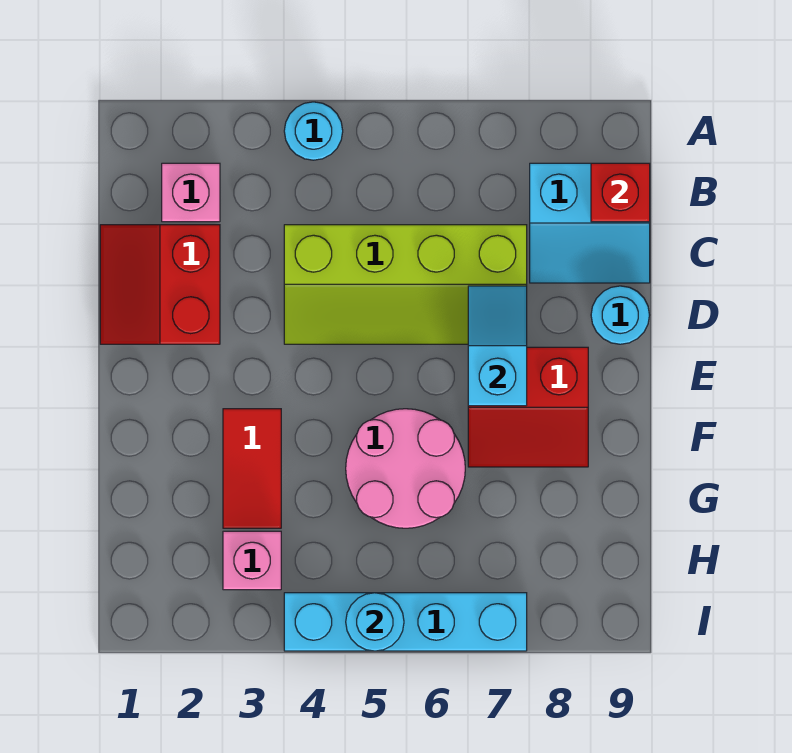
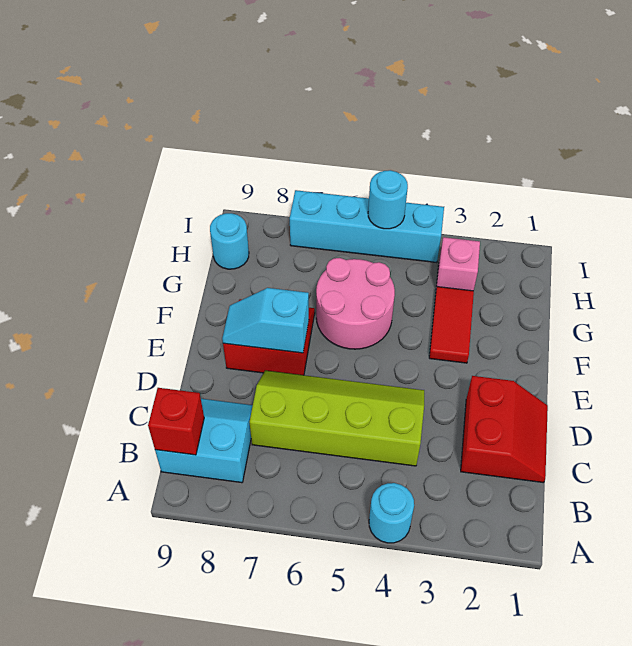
pink 1x1 brick [162,163,220,222] -> none
cyan 1x2 slope [468,286,527,406] -> cyan 1x2 slope turned to [222,288,309,353]
cyan 1x1 round brick [591,286,649,344] -> cyan 1x1 round brick moved to [210,213,249,269]

